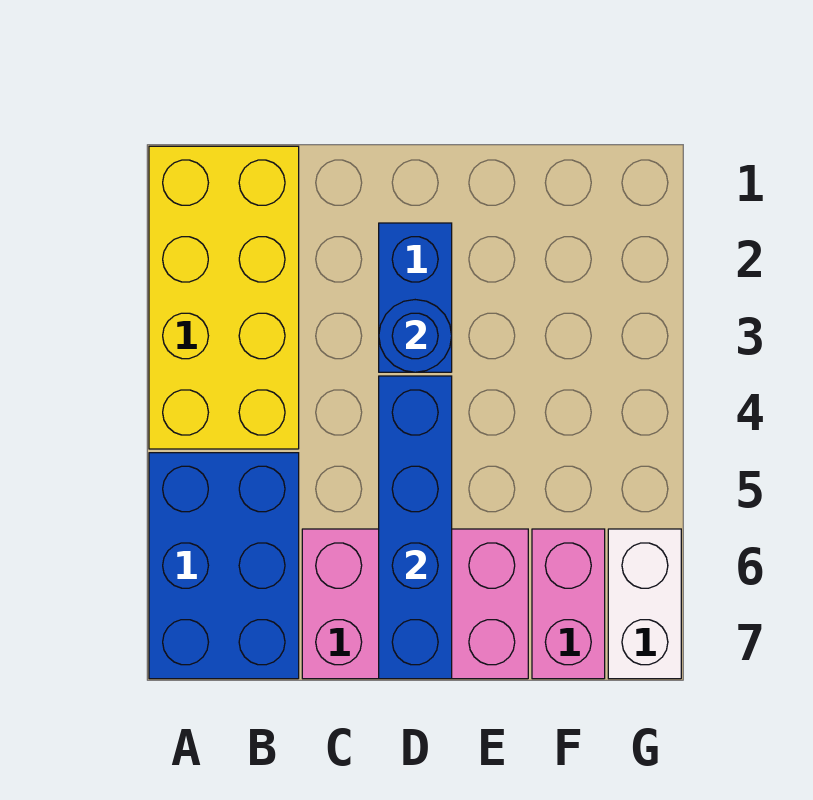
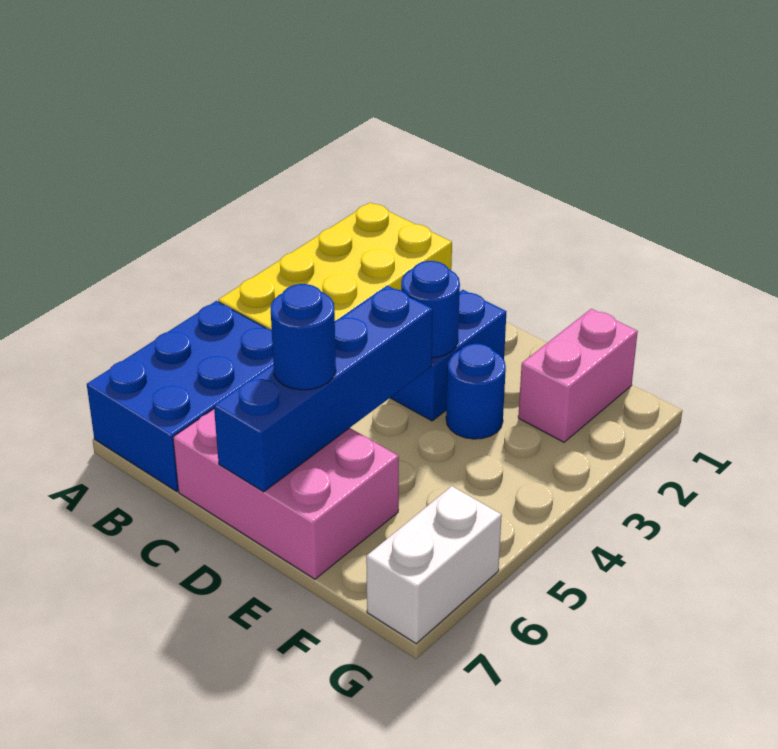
none -> blue 1x1 round brick [270,284,336,390]
none -> blue 1x1 round brick [446,344,506,439]
pink 1x2 brick [532,529,605,679] -> pink 1x2 brick moved to [518,309,638,442]

